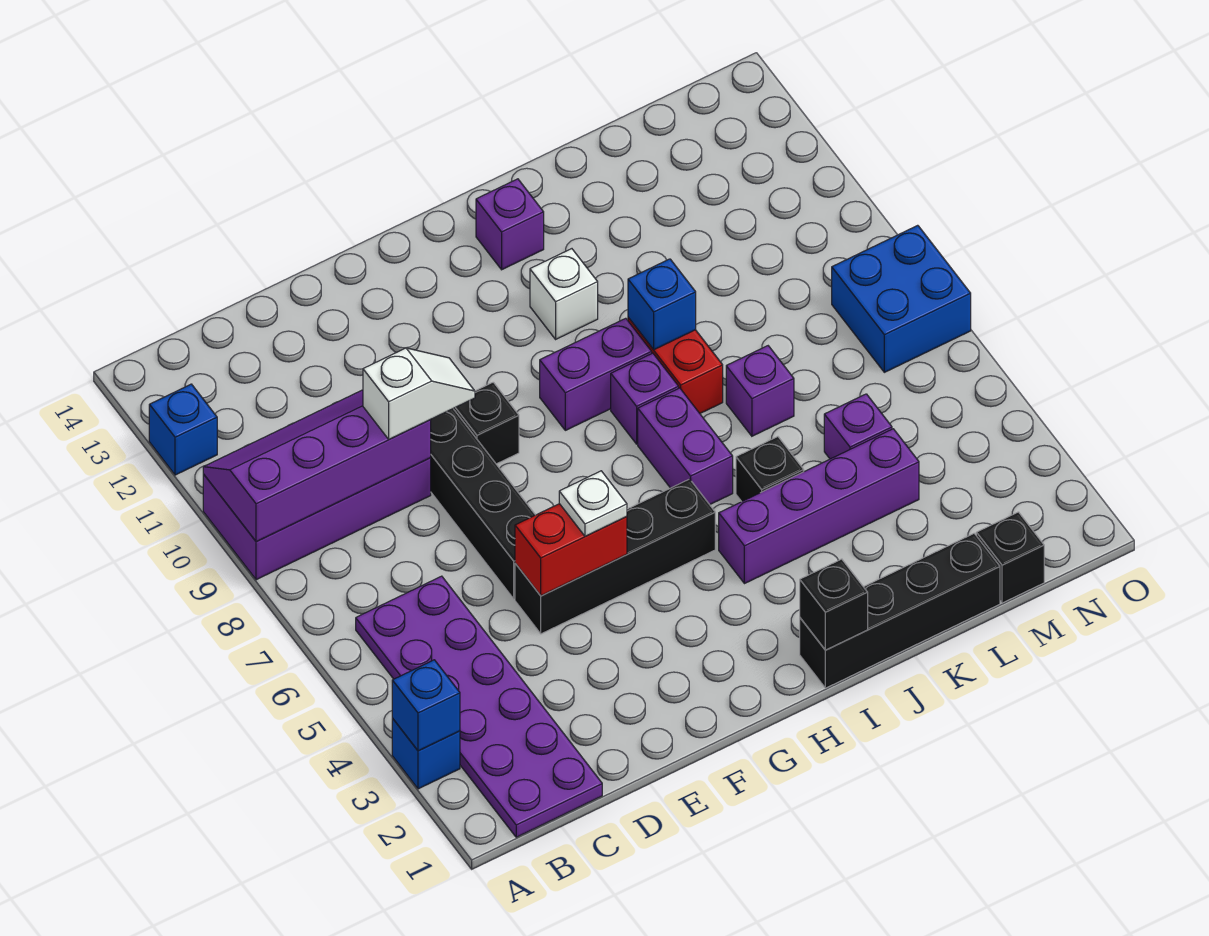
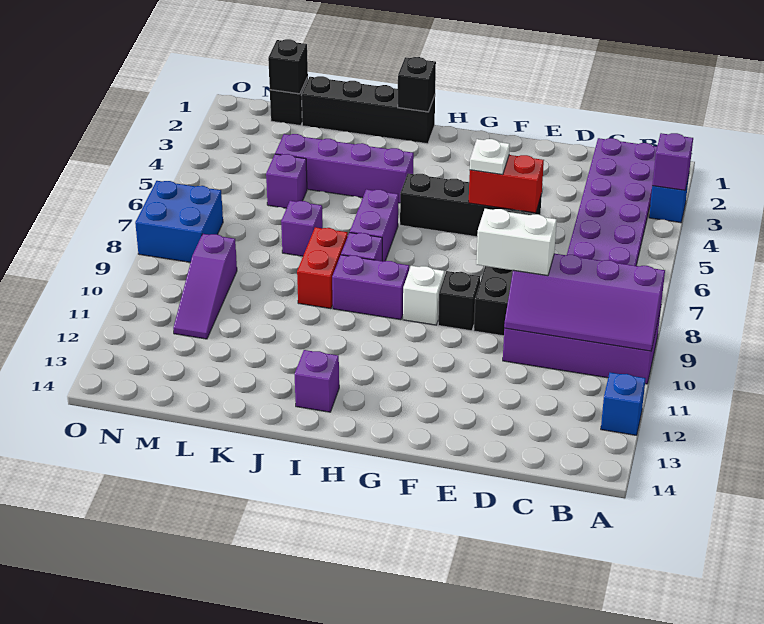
blue 1x1 brick [392,660,460,751] -> purple 1x1 brick [652,133,693,190]
white 1x2 slope [363,348,475,439] -> white 1x2 brick [476,209,557,276]
white 1x1 brick [530,249,598,339] -> white 1x1 brick moved to [403,266,445,325]
black 1x1 brick [736,437,804,502] -> black 1x1 brick moved to [268,39,308,94]
blue 1x1 brick [628,259,696,350] -> none
none -> purple 1x3 slope [173,234,237,339]

